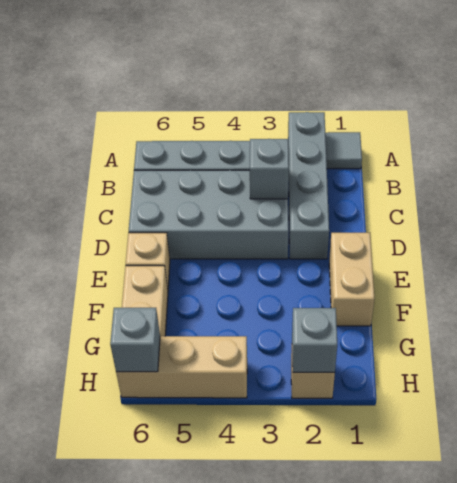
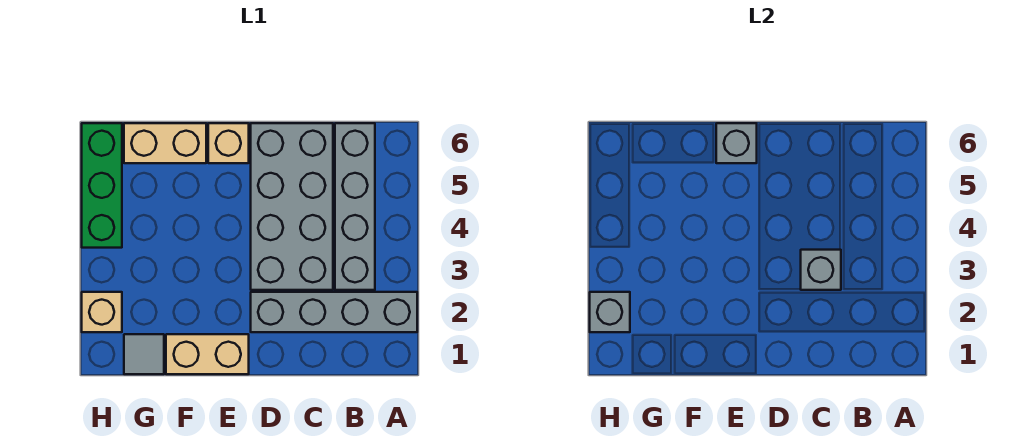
grey 1x1 tile [325,132,362,169] -> grey 1x1 tile moved to [124,334,164,374]
tan 1x3 brick [116,336,247,398] -> green 1x3 brick [82,123,122,248]
grey 1x1 brick [110,308,160,372] -> grey 1x1 brick moved to [716,123,757,163]

